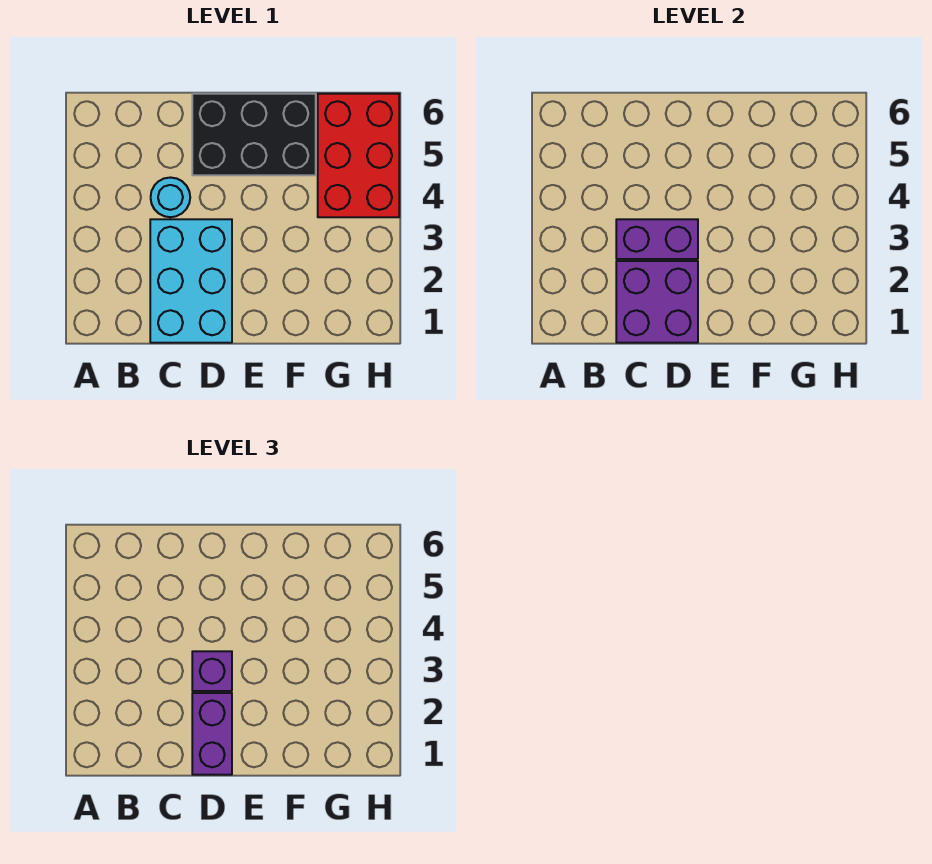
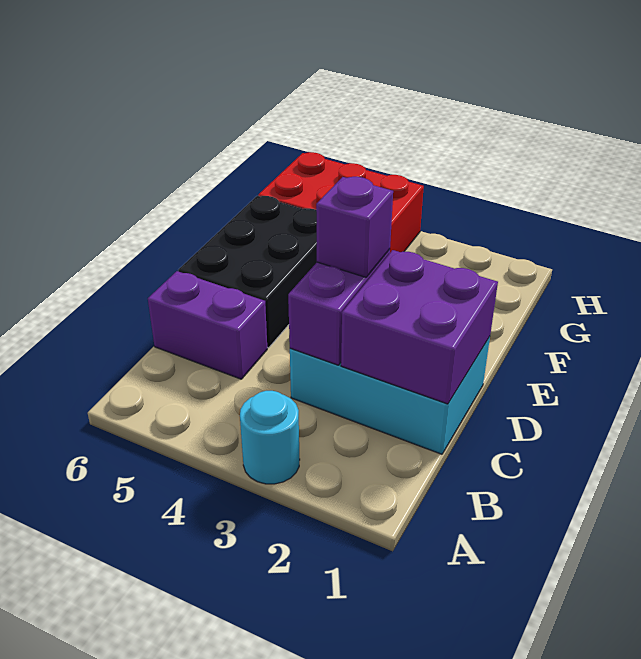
cyan 1x1 round brick [151,178,190,217] -> cyan 1x1 round brick moved to [240,391,300,484]
purple 1x2 brick [192,693,232,775] -> purple 1x2 brick moved to [148,271,267,379]

